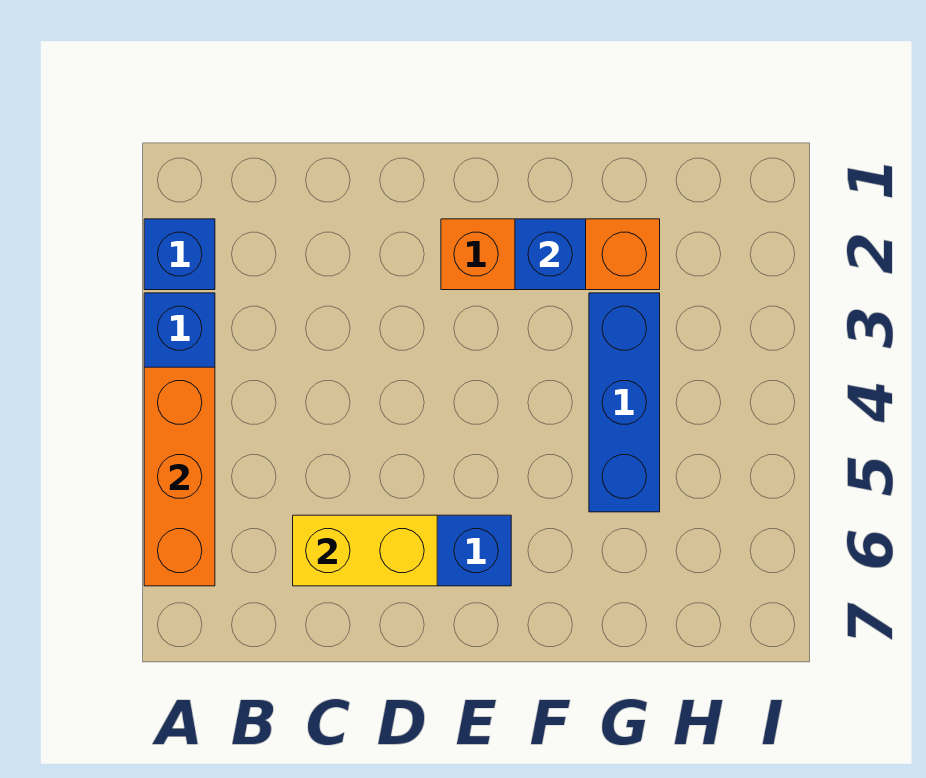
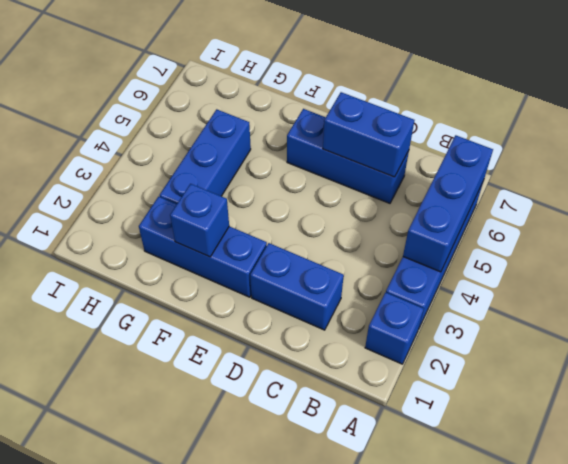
orange 1x3 brick [144,367,215,586] -> blue 1x3 brick [403,135,493,272]
none -> blue 1x2 brick [250,243,344,330]
yellow 1x2 brick [293,515,437,586] -> blue 1x2 brick [323,92,414,177]
orange 1x3 brick [441,219,660,290] -> blue 1x3 brick [139,197,267,297]

